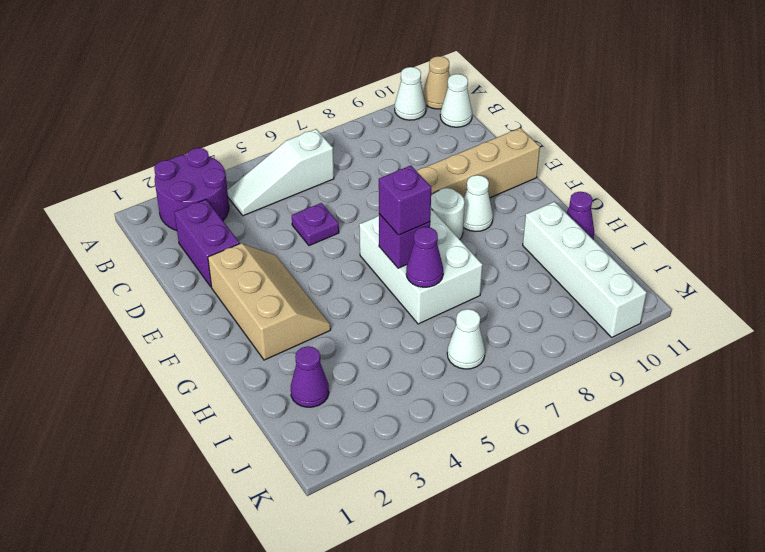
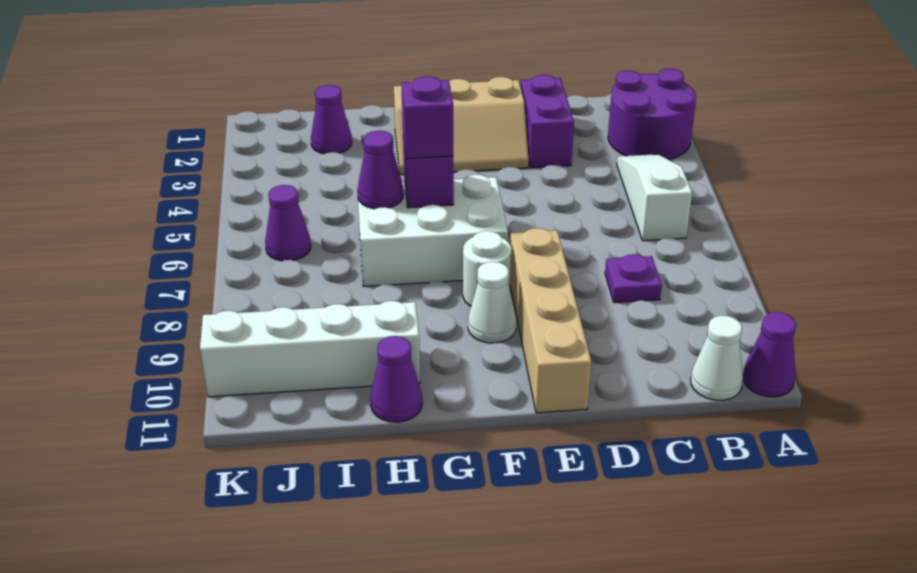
white 1x1 cone [395,67,426,120] -> none
tan 1x1 cone [423,56,450,109] -> purple 1x1 cone [743,312,796,397]
purple 1x2 brick [174,199,240,287] -> purple 1x2 brick turned to [521,75,574,168]
purple 1x1 plate [292,203,339,246] -> purple 1x1 plate moved to [605,254,662,303]
white 1x1 cone [447,309,485,369] -> purple 1x1 cone [265,185,311,261]

